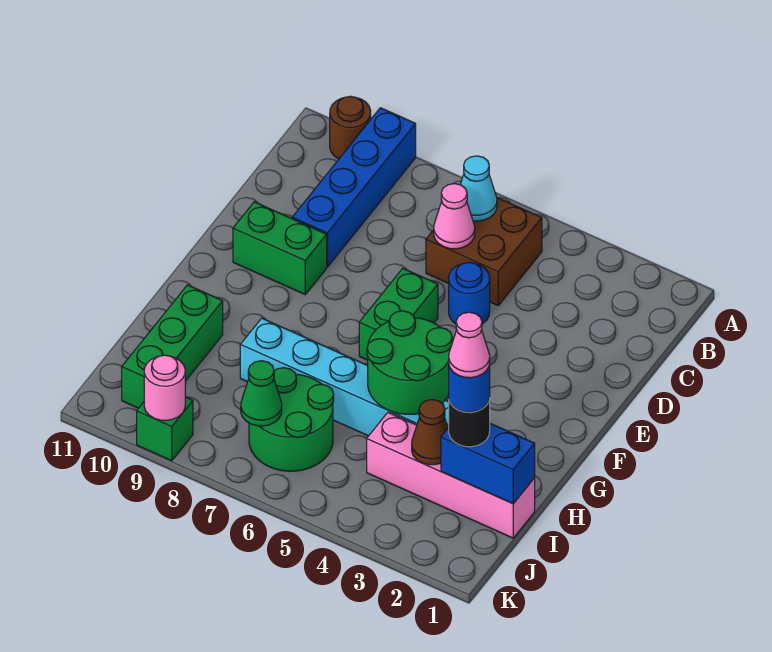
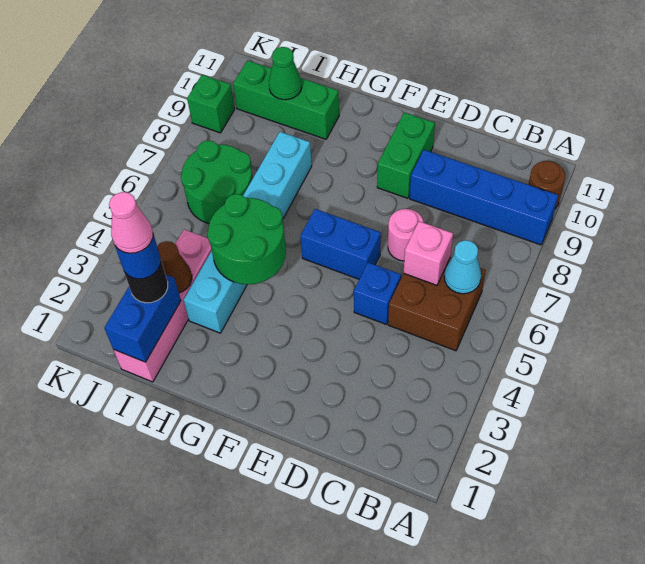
pink 1x1 cone [434,184,475,249] -> pink 1x1 brick [404,221,453,285]
blue 1x1 round brick [449,262,490,324] -> blue 1x1 brick [354,262,401,324]
green 1x2 brick [359,268,438,360] -> blue 1x2 brick [300,209,381,279]
green 1x1 cone [241,361,282,426] -> green 1x1 cone moved to [269,47,302,100]
pink 1x1 round brick [144,355,185,421] -> pink 1x1 round brick moved to [388,209,423,261]

